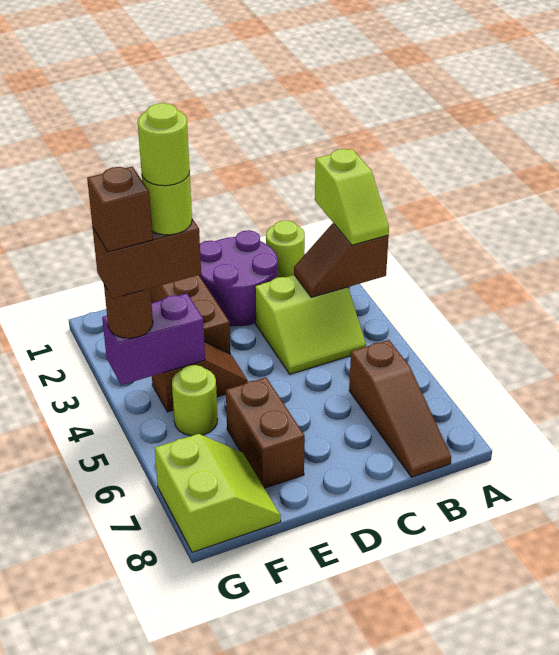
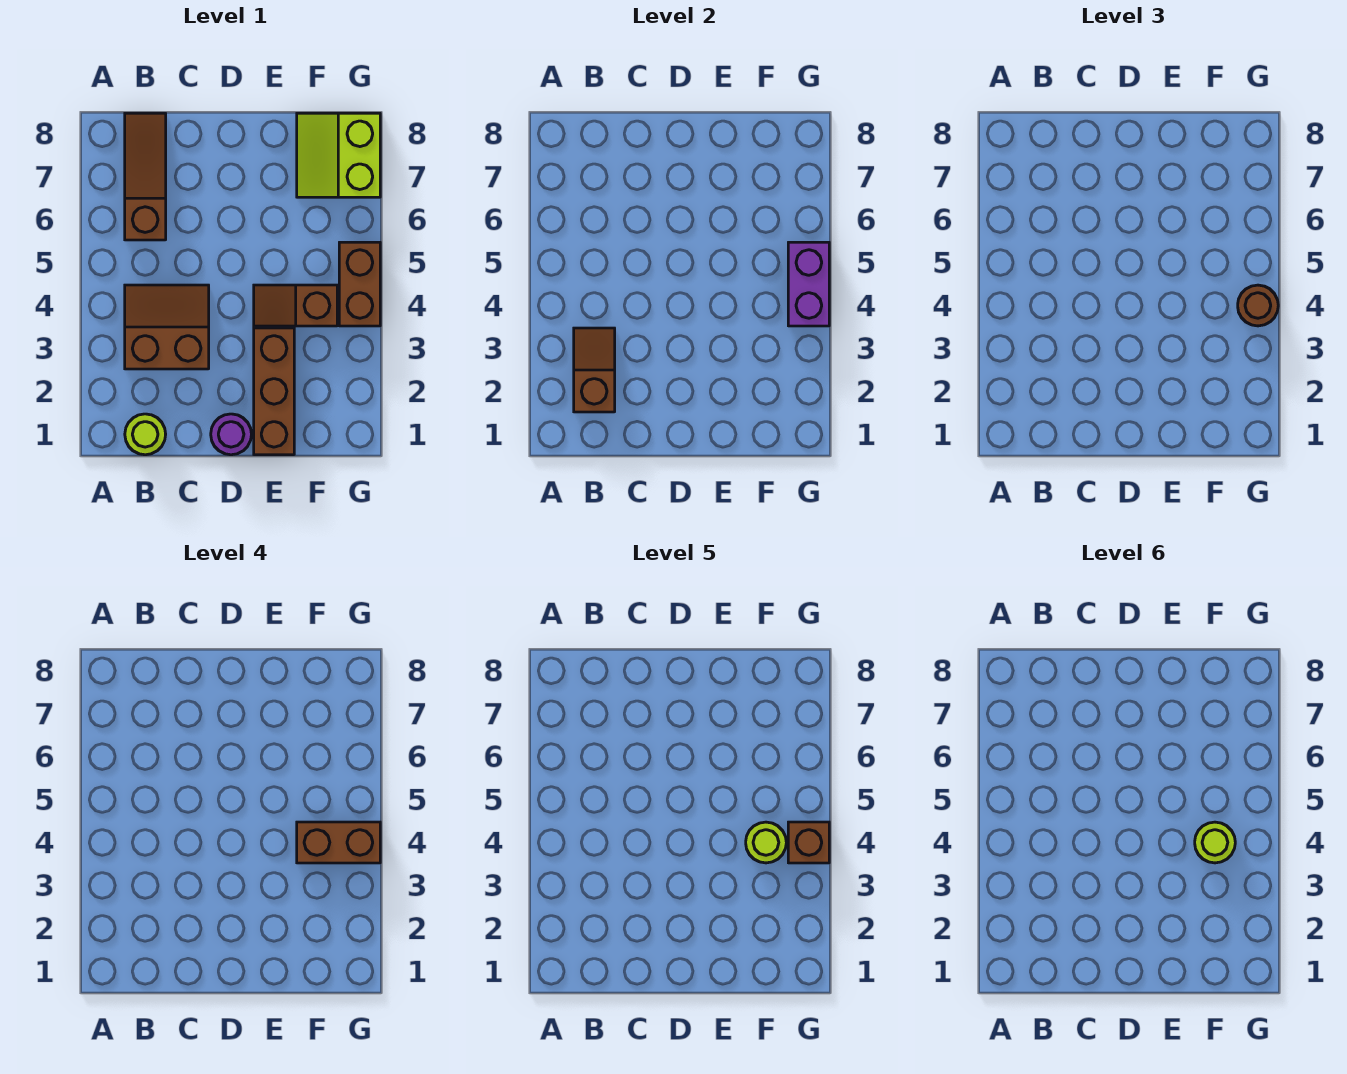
lime 1x2 slope [315,149,389,245] -> none
brown 1x2 slope [294,223,389,297] -> brown 1x2 slope turned to [574,328,615,412]
lime 2x2 slope [255,275,366,374] -> brown 2x2 slope [125,285,209,369]
purple 2x2 round brick [199,230,278,326] -> purple 1x1 round brick [211,414,252,455]
brown 1x2 brick [226,378,305,488] -> brown 1x2 brick moved to [339,242,380,326]
purple 1x2 brick [102,293,205,385] -> purple 1x2 brick turned to [788,242,829,326]
lime 1x1 round brick [172,365,217,436] -> none

